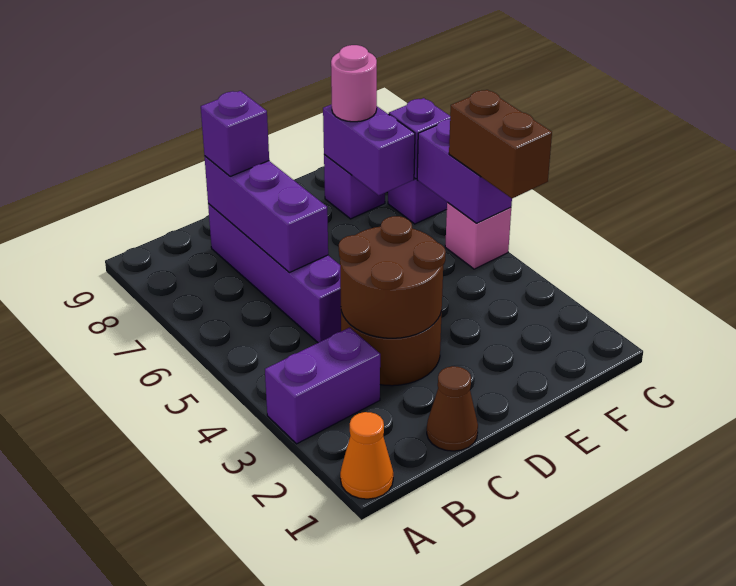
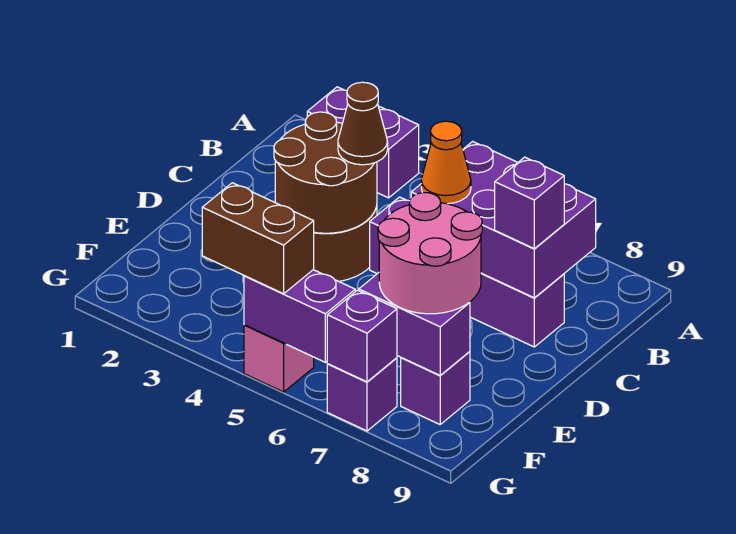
orange 1x1 cone [340,412,393,499] -> orange 1x1 cone moved to [421,121,471,204]
purple 1x2 brick [265,328,380,444] -> purple 1x2 brick turned to [307,87,419,198]
brown 1x1 cone [427,366,478,451] -> brown 1x1 cone moved to [338,82,388,165]
purple 1x3 brick [204,156,328,273] -> purple 2x3 brick [411,141,596,298]
pink 1x1 round brick [331,45,377,122] -> pink 2x2 round brick [378,193,482,314]

